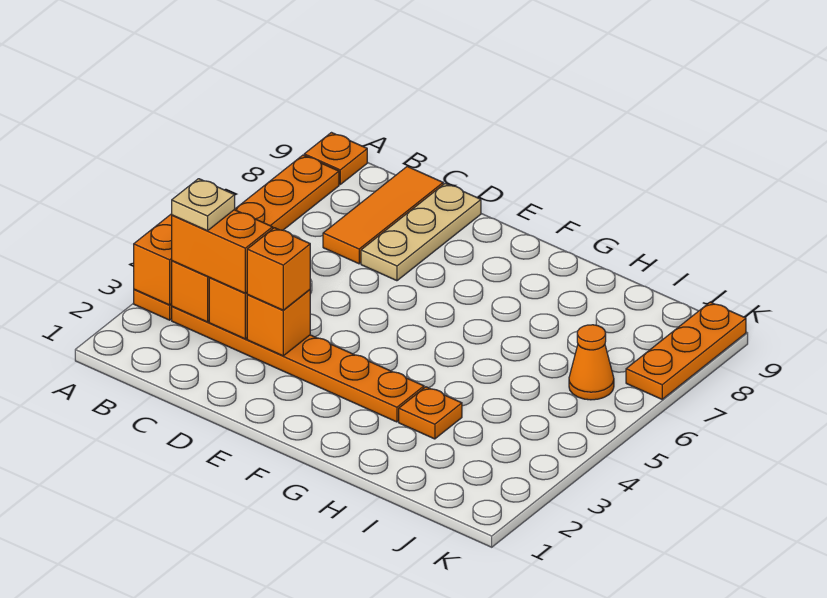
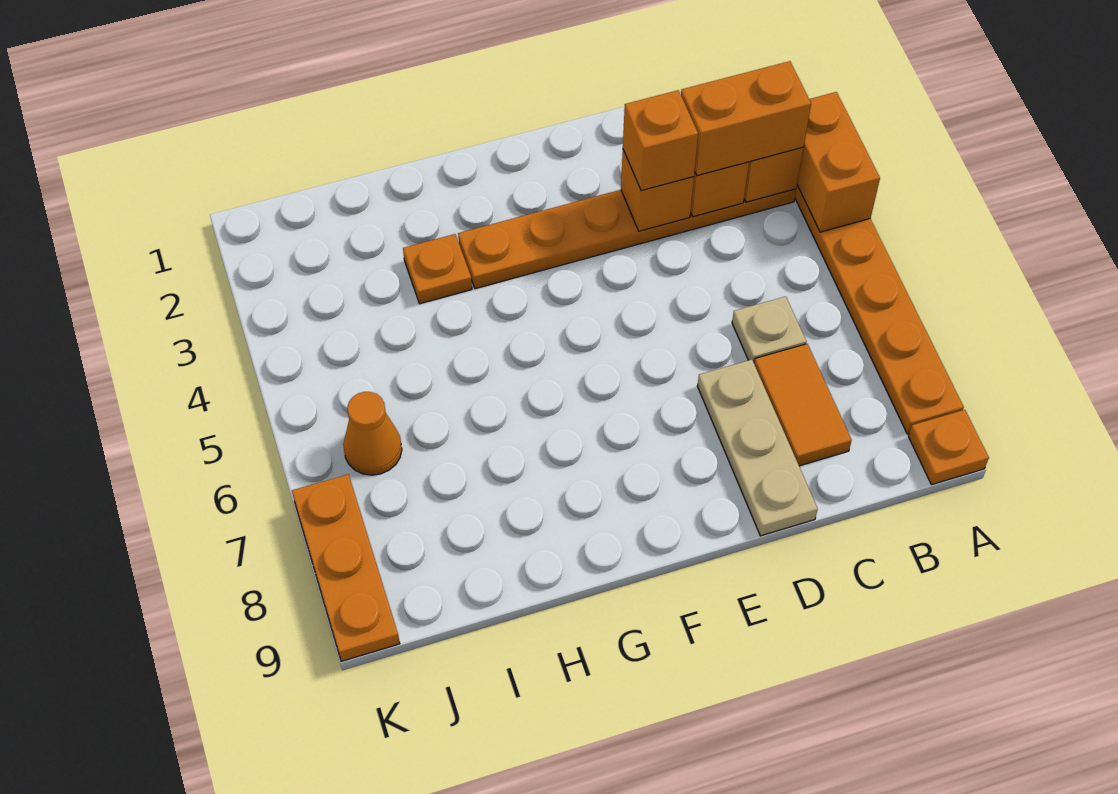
tan 1x1 plate [172,179,235,231] -> tan 1x1 plate moved to [732,296,806,363]
orange 1x3 tile [323,166,443,264] -> orange 1x2 tile [754,344,852,466]

